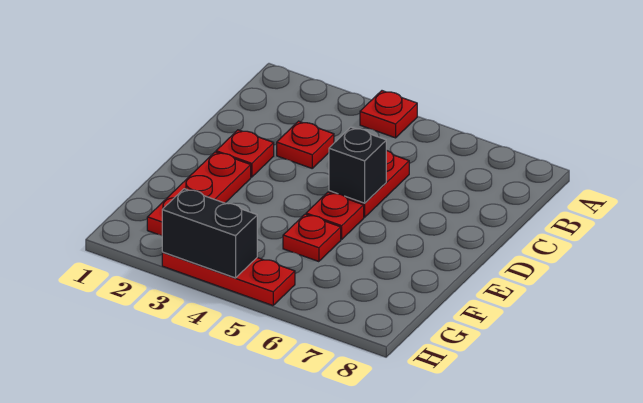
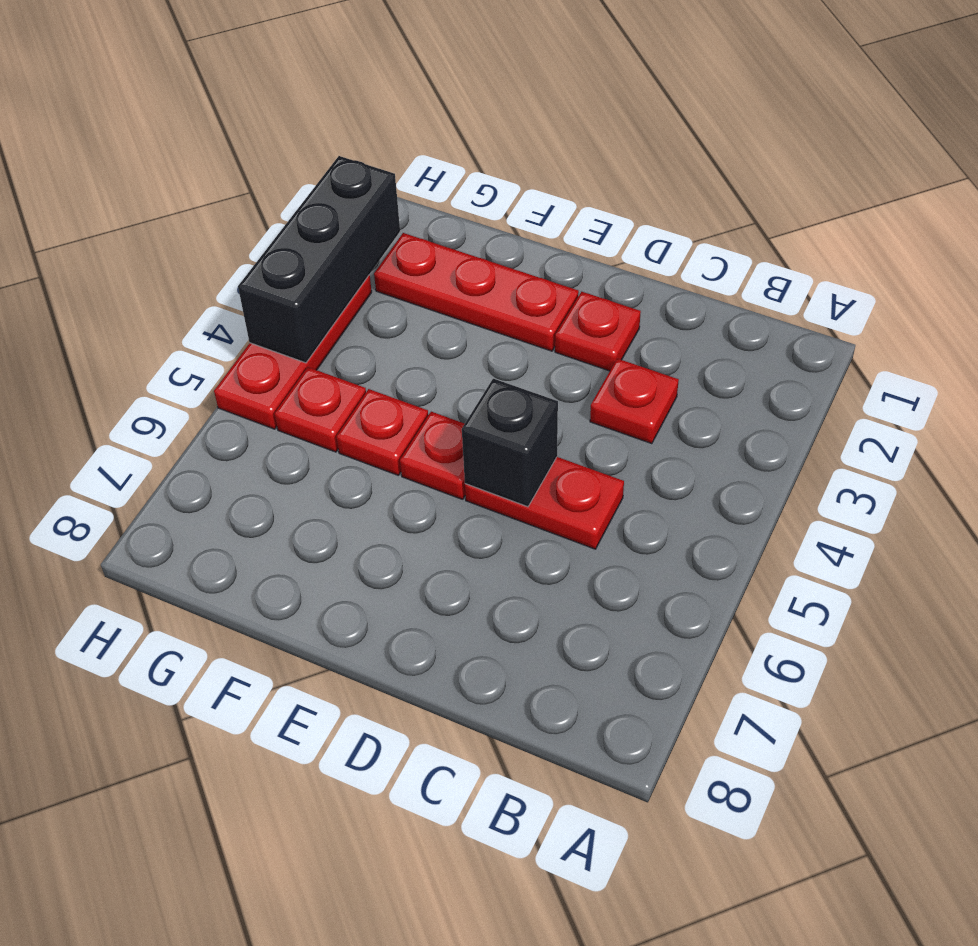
red 1x1 plate [360,91,417,138] -> red 1x1 plate moved to [275,367,366,452]
black 1x2 brick [162,189,257,278] -> black 1x3 brick [238,156,400,363]

